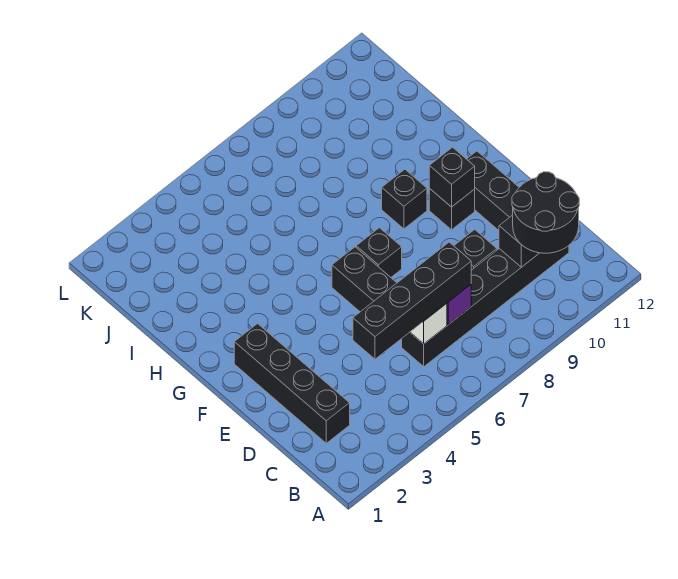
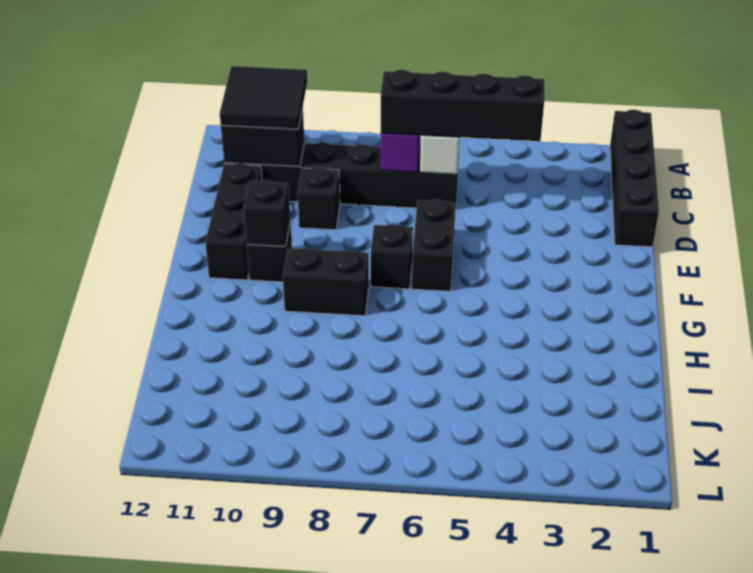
black 2x2 round brick [512,172,579,253] -> black 2x2 tile [220,66,307,129]
black 1x4 brick [234,324,350,443] -> black 1x4 brick moved to [610,110,659,247]
black 1x1 brick [382,169,427,229] -> black 1x2 brick [283,248,369,316]

